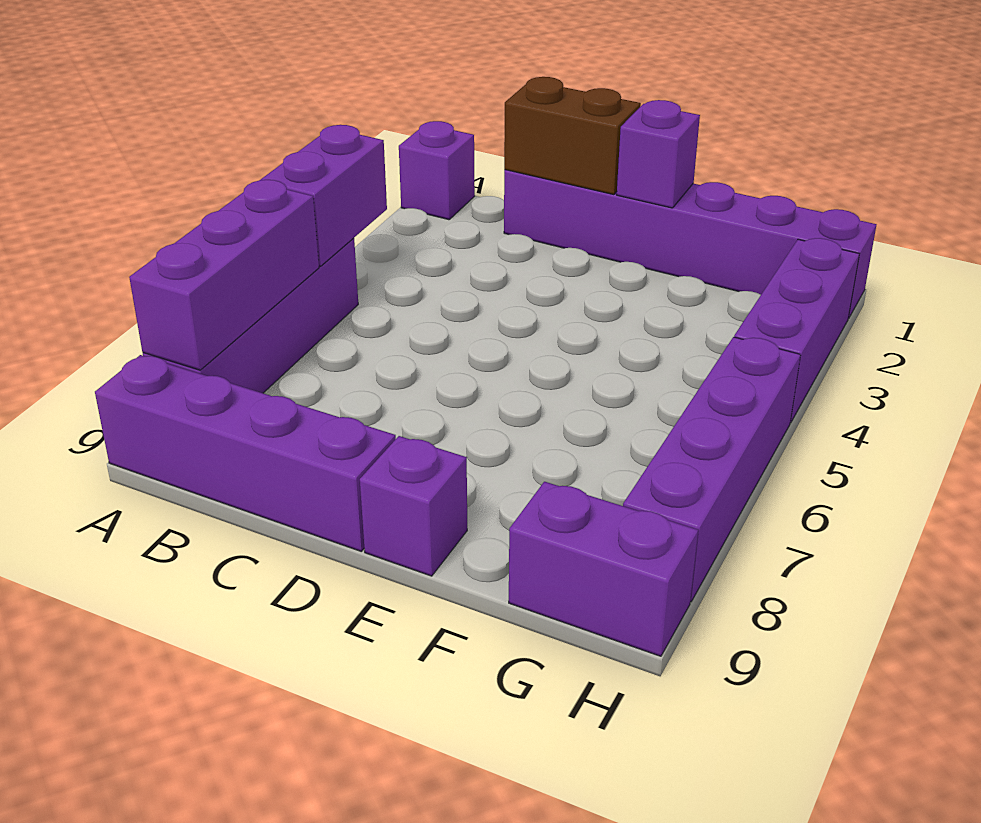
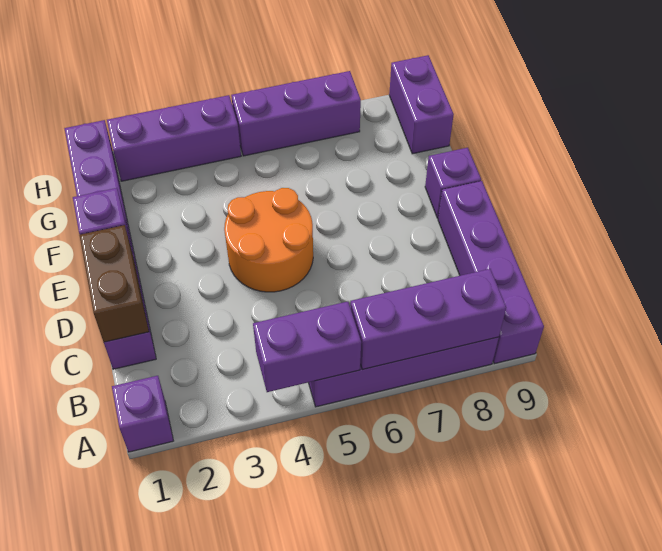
none -> orange 2x2 round brick [224,188,313,292]
purple 1x4 brick [623,337,801,602] -> purple 1x3 brick [231,71,361,156]

